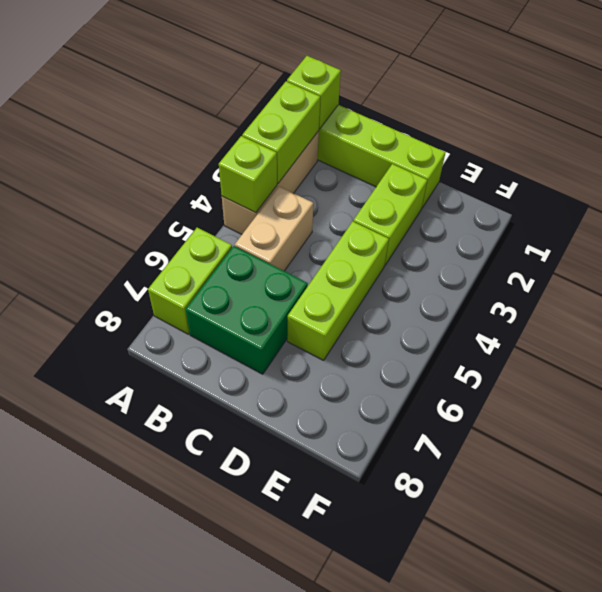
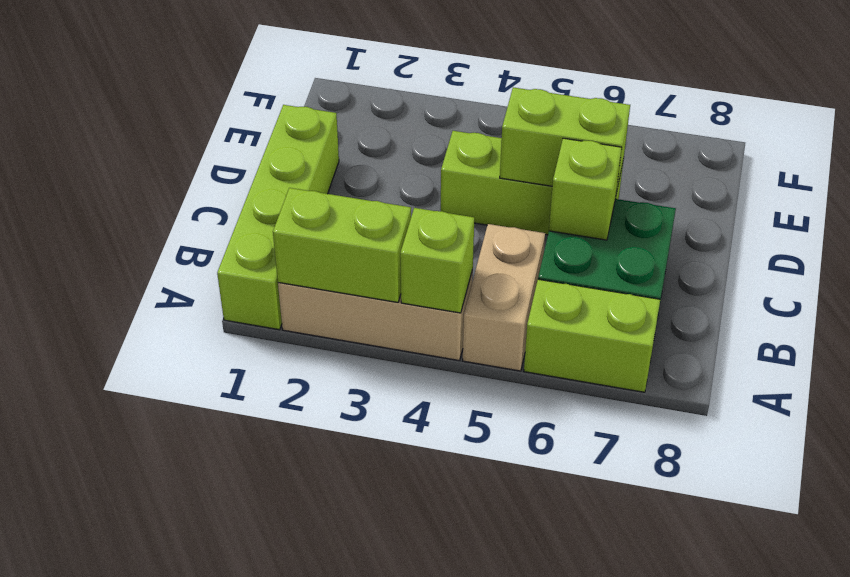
lime 1x1 brick [287,56,341,129] -> lime 1x1 brick moved to [549,138,622,240]
tan 1x2 brick [235,187,313,271] -> tan 1x2 brick turned to [463,224,545,371]
lime 1x2 brick [353,164,427,265] -> lime 1x2 brick moved to [500,87,630,193]

